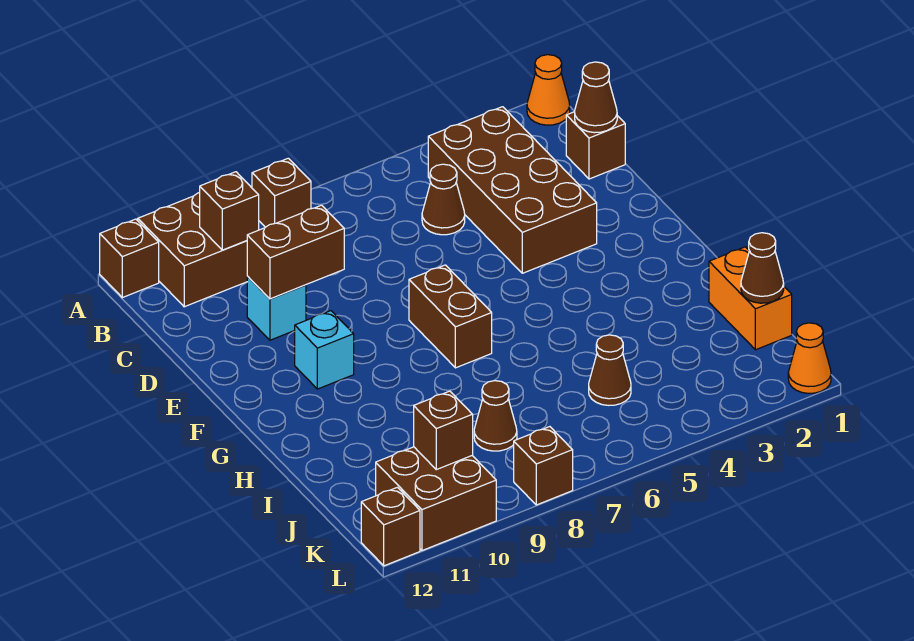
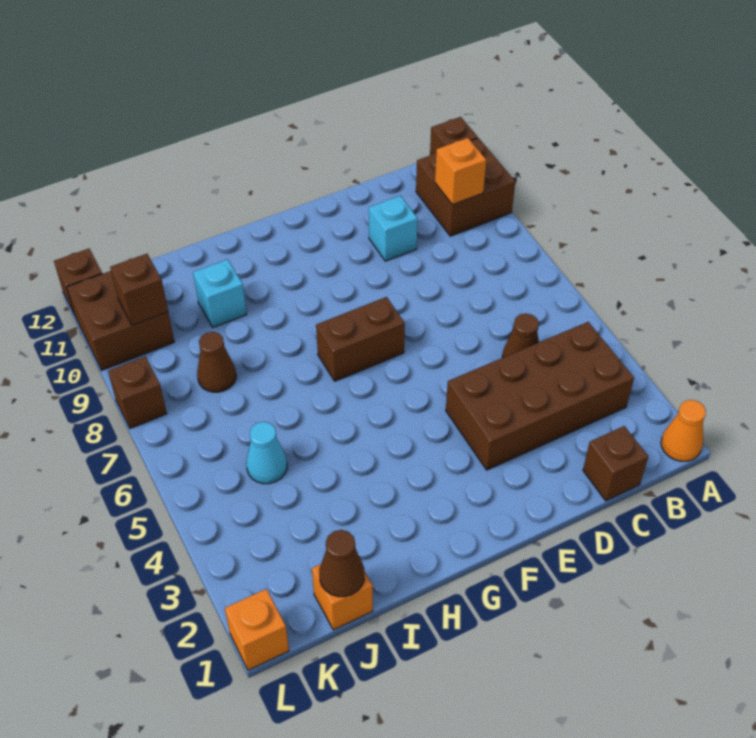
brown 1x1 brick [252,158,311,227] -> none
brown 1x1 brick [200,172,259,250] -> orange 1x1 brick [435,138,486,205]
brown 1x1 cone [575,62,617,133] -> none
brown 1x2 brick [247,205,344,299] -> none
cyan 1x1 brick [295,311,354,389] -> cyan 1x1 brick moved to [193,259,247,327]
orange 1x2 brick [709,247,792,350] -> orange 1x1 brick [312,564,373,630]
brown 1x1 cone [589,335,631,405] -> cyan 1x1 cone [246,422,287,484]
orange 1x1 cone [788,323,831,393] -> orange 1x1 brick [225,589,289,670]

